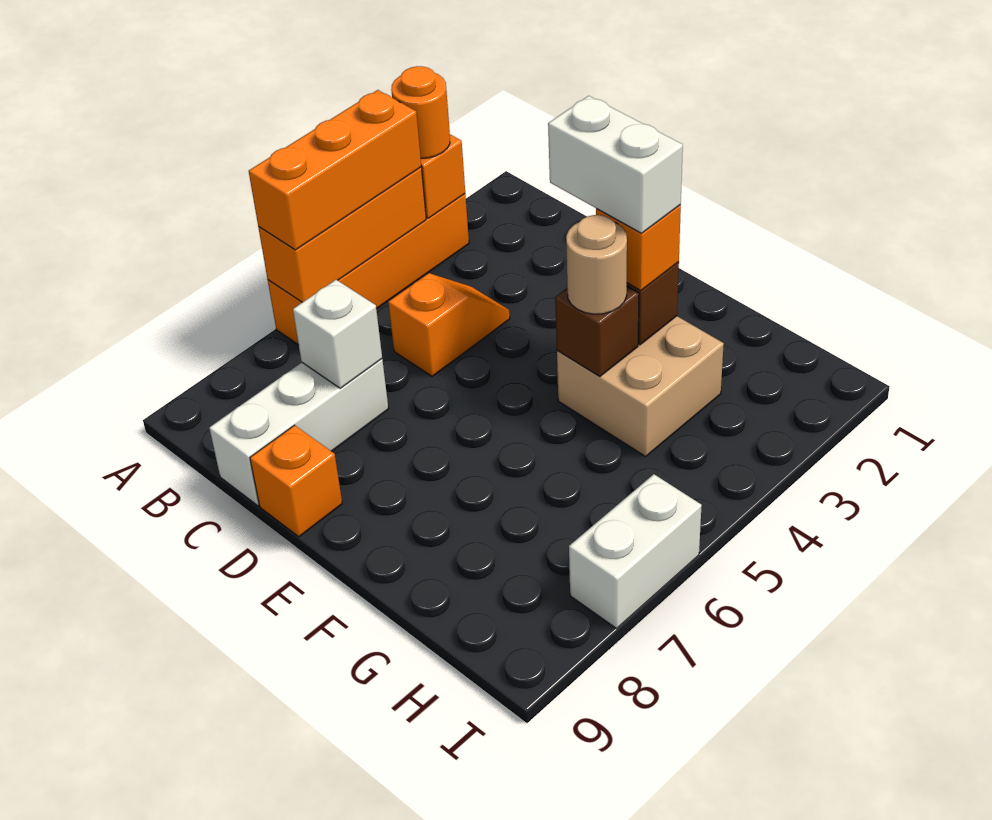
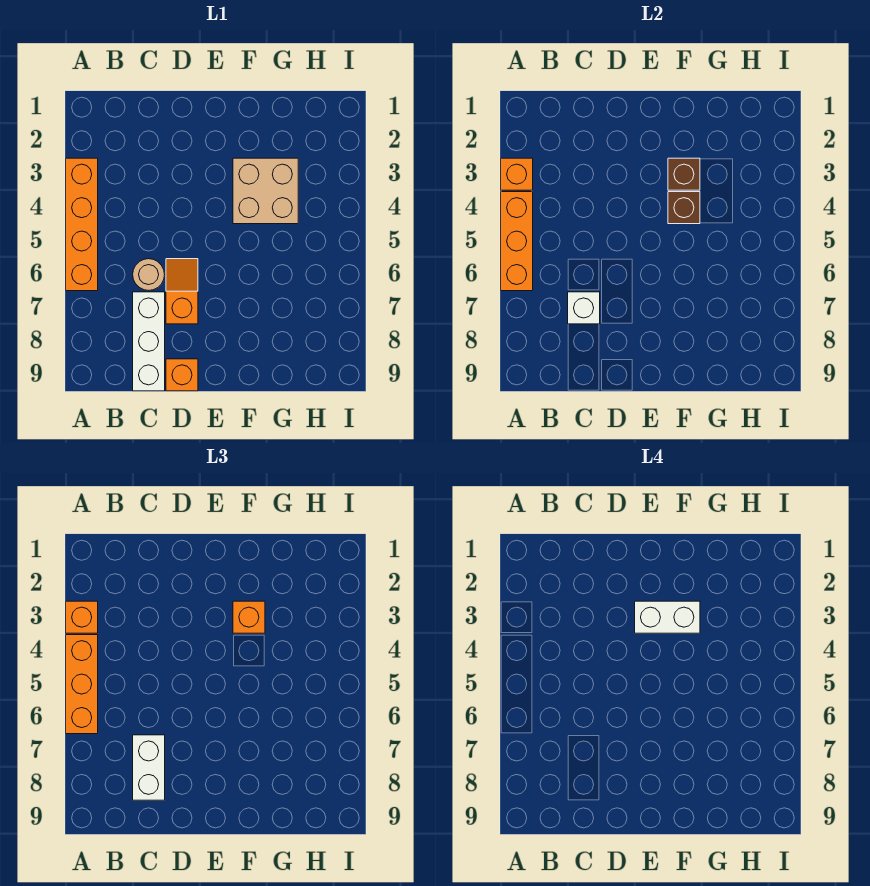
orange 1x1 round brick [391,66,450,158] -> orange 1x1 brick [66,601,98,633]
orange 1x2 slope [388,273,510,376] -> orange 1x2 slope moved to [166,259,198,324]
tan 1x1 round brick [566,215,627,314] -> tan 1x1 round brick moved to [133,259,165,291]
white 1x2 brick [569,474,702,628] -> white 1x2 brick moved to [133,735,165,800]

